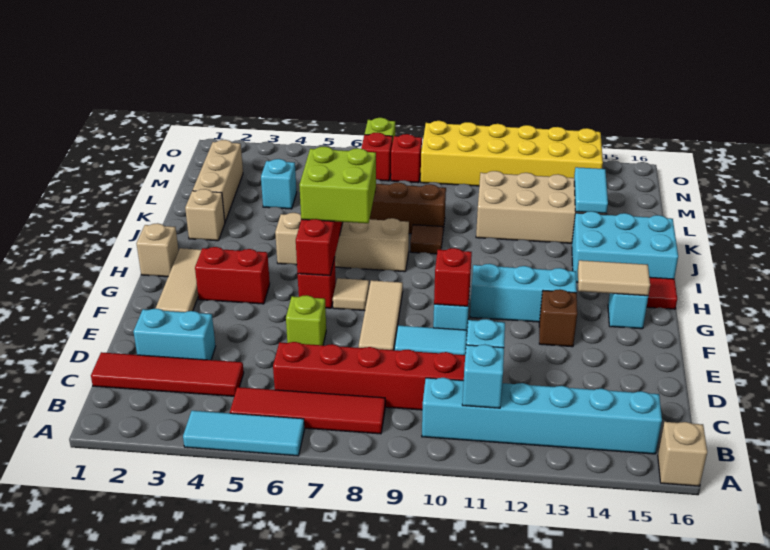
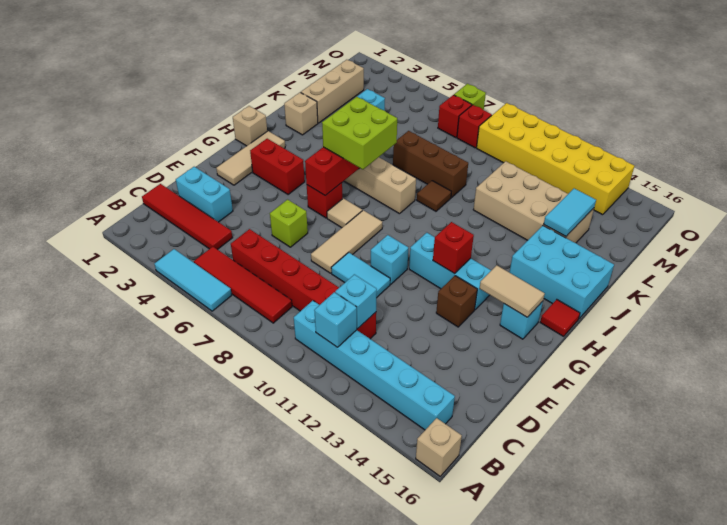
red 1x1 brick [434,248,472,306] -> red 1x1 brick moved to [433,222,474,274]

